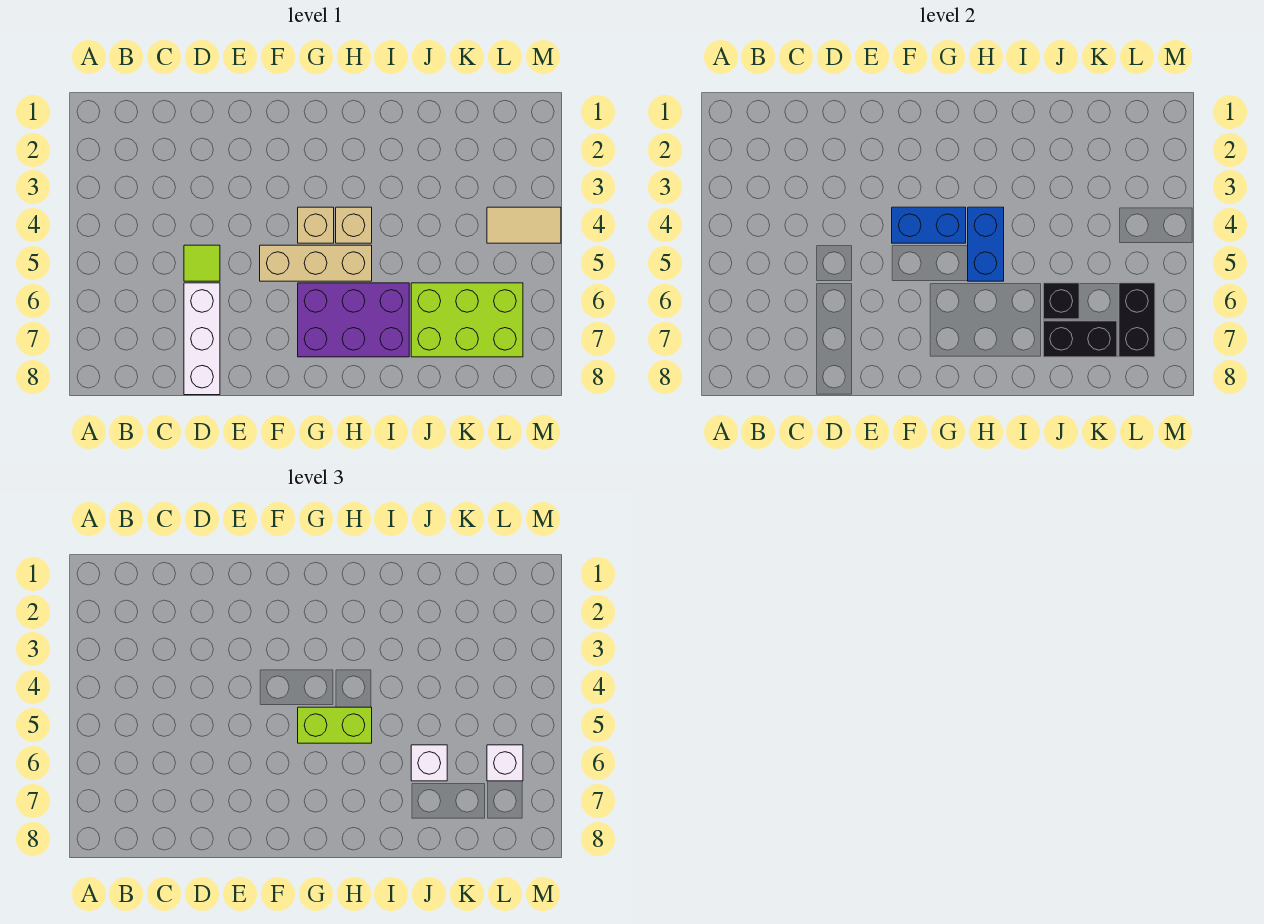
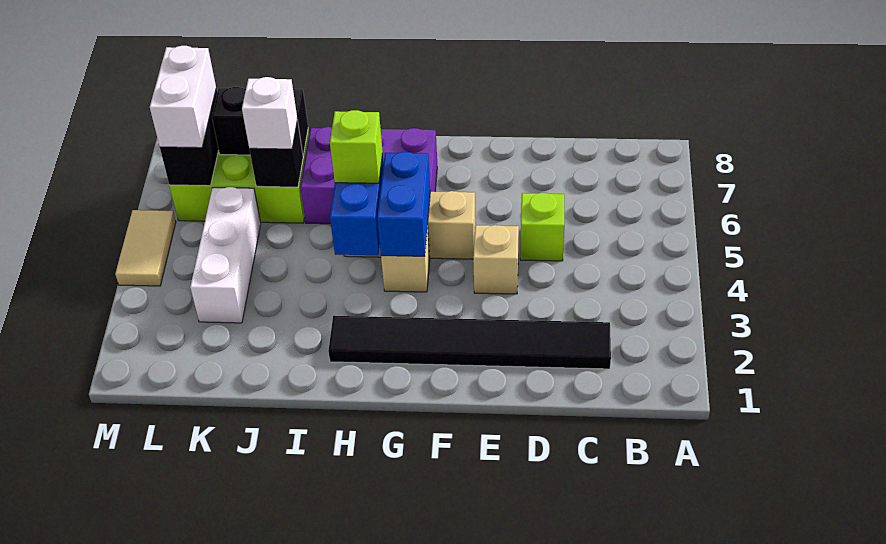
none -> black 1x6 tile [328,316,611,369]
lime 1x1 tile [184,245,220,281] -> lime 1x1 brick [520,193,564,261]
white 1x3 brick [184,283,220,395] -> white 1x3 brick moved to [190,187,261,323]
blue 1x2 brick [892,207,966,243] -> blue 1x2 brick turned to [377,152,430,256]
lime 1x2 brick [298,707,372,743] -> lime 1x1 brick [330,110,383,183]
tan 1x1 brick [336,207,372,243] -> tan 1x1 brick moved to [473,225,519,294]
tan 1x2 tile [487,207,561,243] -> tan 1x2 tile turned to [115,210,176,286]
white 1x1 brick [487,745,523,781] -> white 1x2 brick [150,46,216,148]

